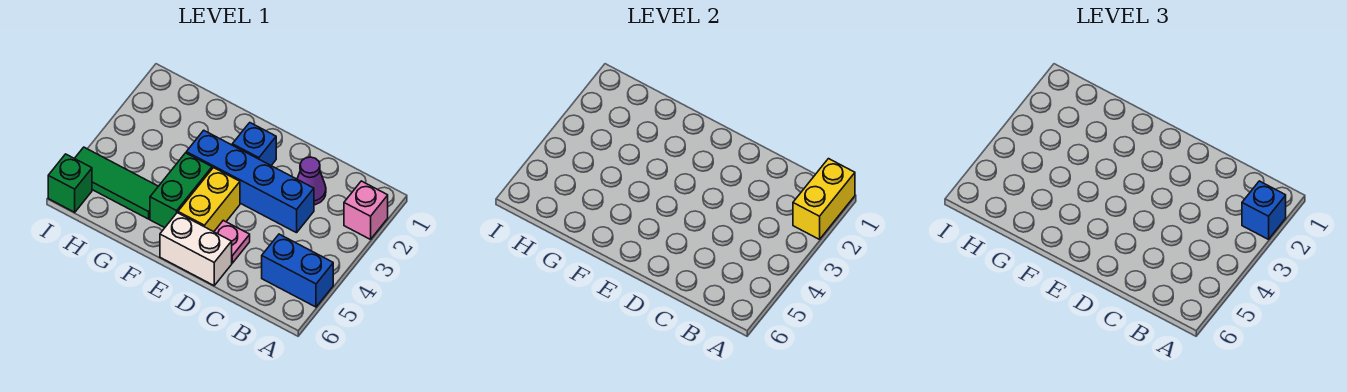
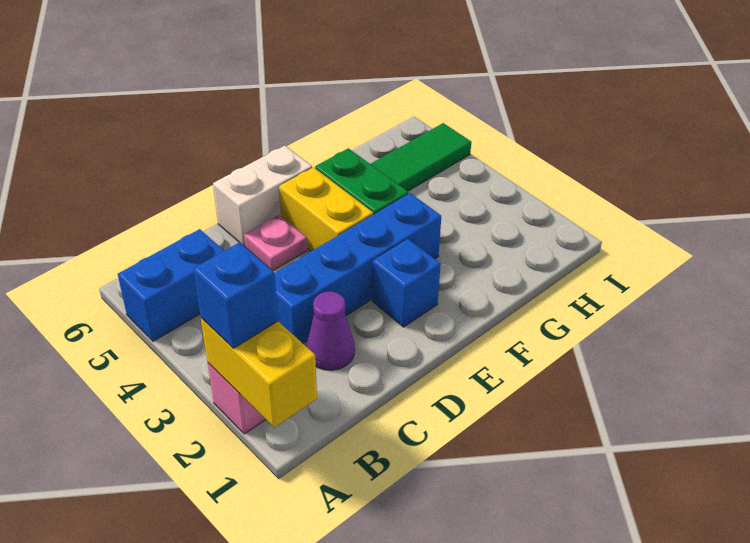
green 1x1 brick [48,154,92,212] -> none

